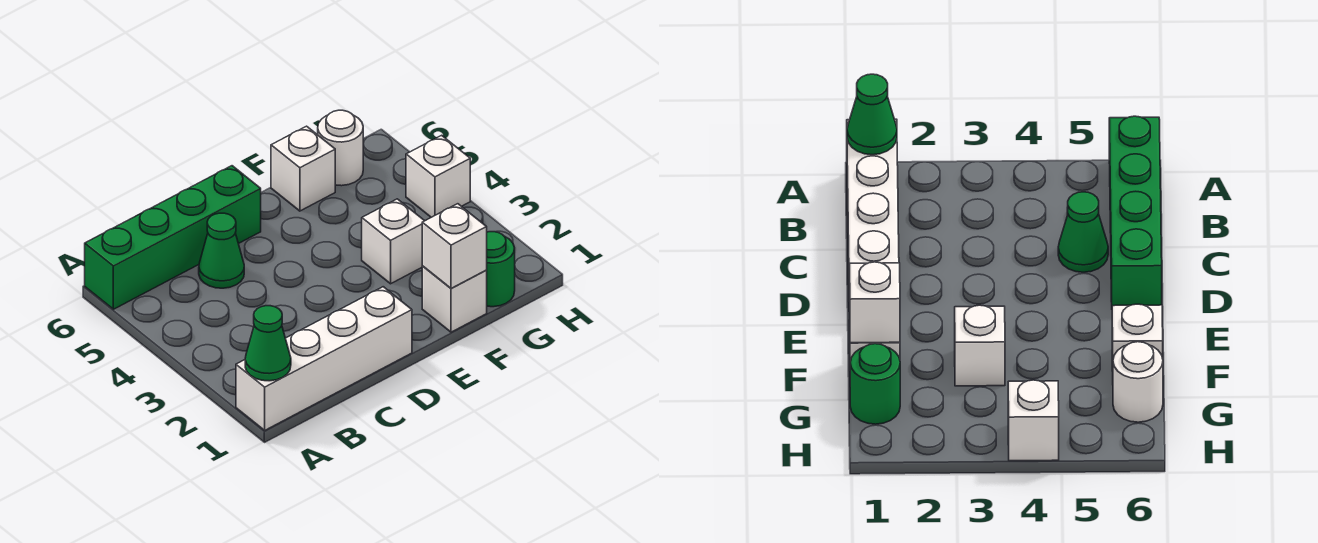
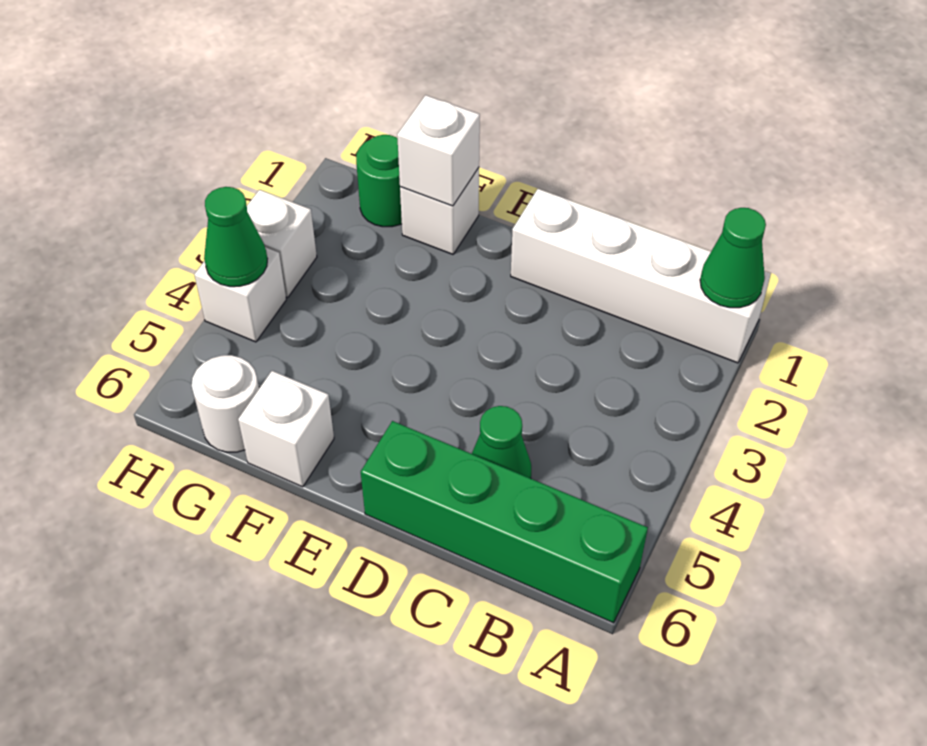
white 1x1 brick [362,199,424,284] -> white 1x1 brick moved to [247,190,317,298]
none -> green 1x1 cone [204,187,267,287]

